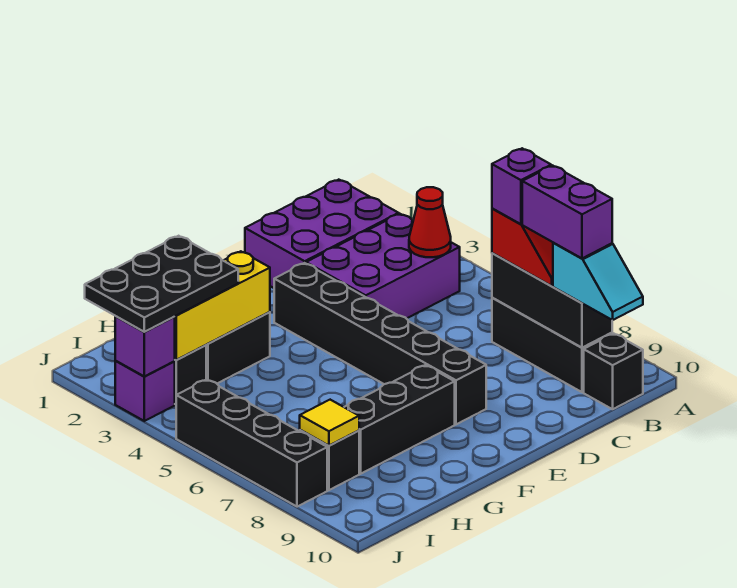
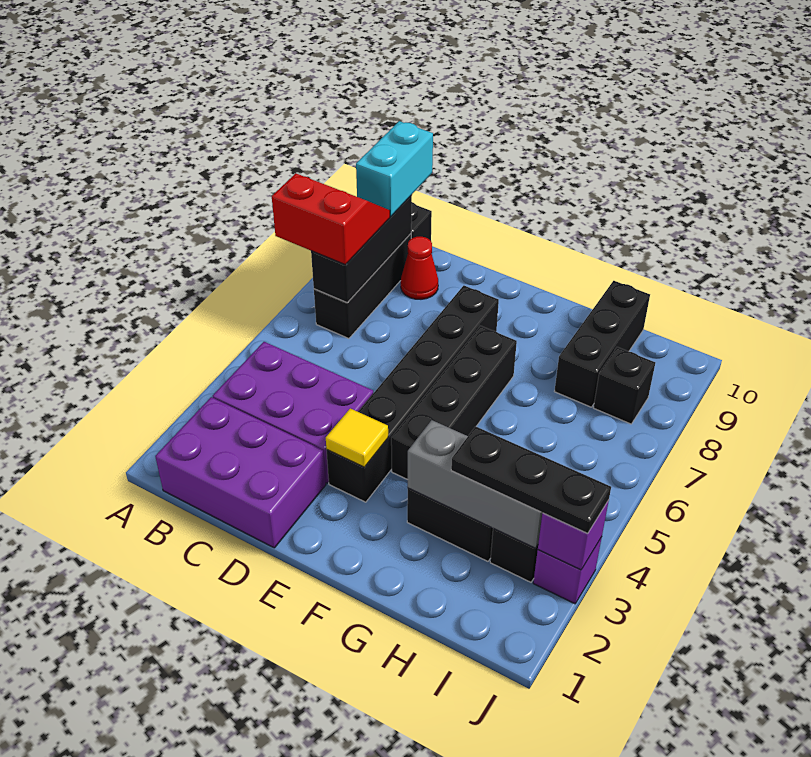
red 1x1 cone [409,187,451,257] -> red 1x1 cone moved to [401,237,438,299]
purple 1x1 brick [492,148,551,224] -> none
purple 1x2 brick [522,166,612,258] -> none
cyan 1x2 slope [553,243,643,320] -> cyan 1x2 brick [356,121,433,216]
black 1x3 brick [345,365,455,474] -> black 1x3 brick turned to [554,281,650,407]
yellow 1x3 brick [175,251,270,360] -> grey 1x3 brick [408,420,542,548]
black 2x3 plate [85,236,238,332] -> black 1x3 plate [451,426,611,534]
yellow 1x1 tile [300,400,359,446] -> yellow 1x1 tile moved to [326,408,388,467]
black 1x4 brick [176,379,327,507] -> black 1x4 brick moved to [391,326,517,480]

